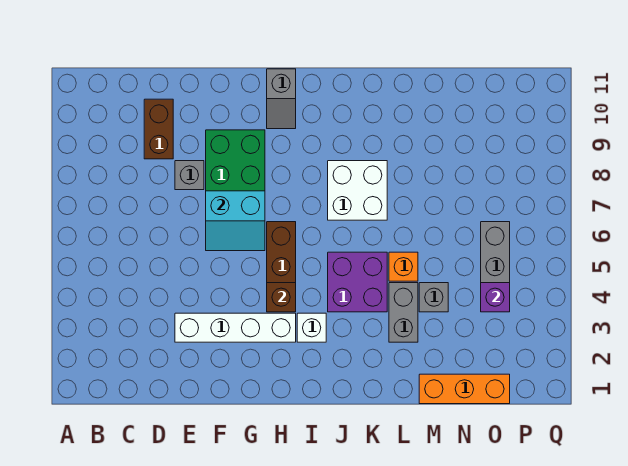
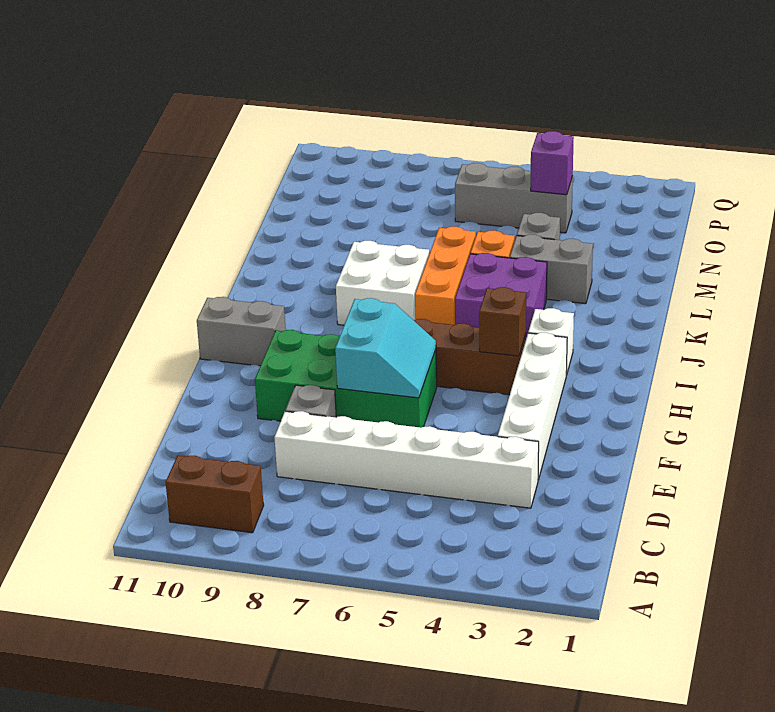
none -> white 1x6 brick [274,411,539,508]
brown 1x2 brick [144,99,173,159] -> brown 1x2 brick moved to [166,455,264,533]
grey 1x2 slope [267,69,296,129] -> grey 1x2 brick [197,297,286,366]
orange 1x3 brick [419,374,510,404] -> orange 1x3 brick moved to [415,227,476,325]

